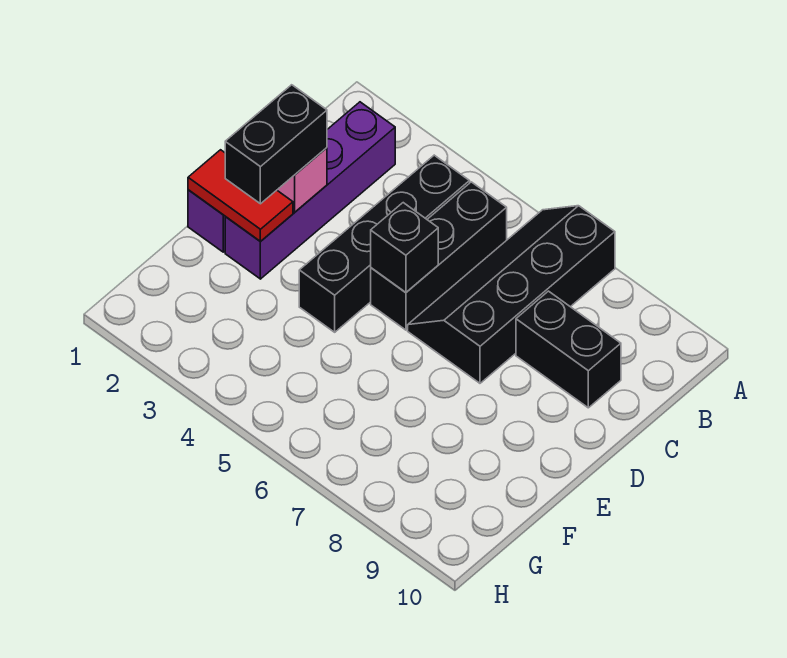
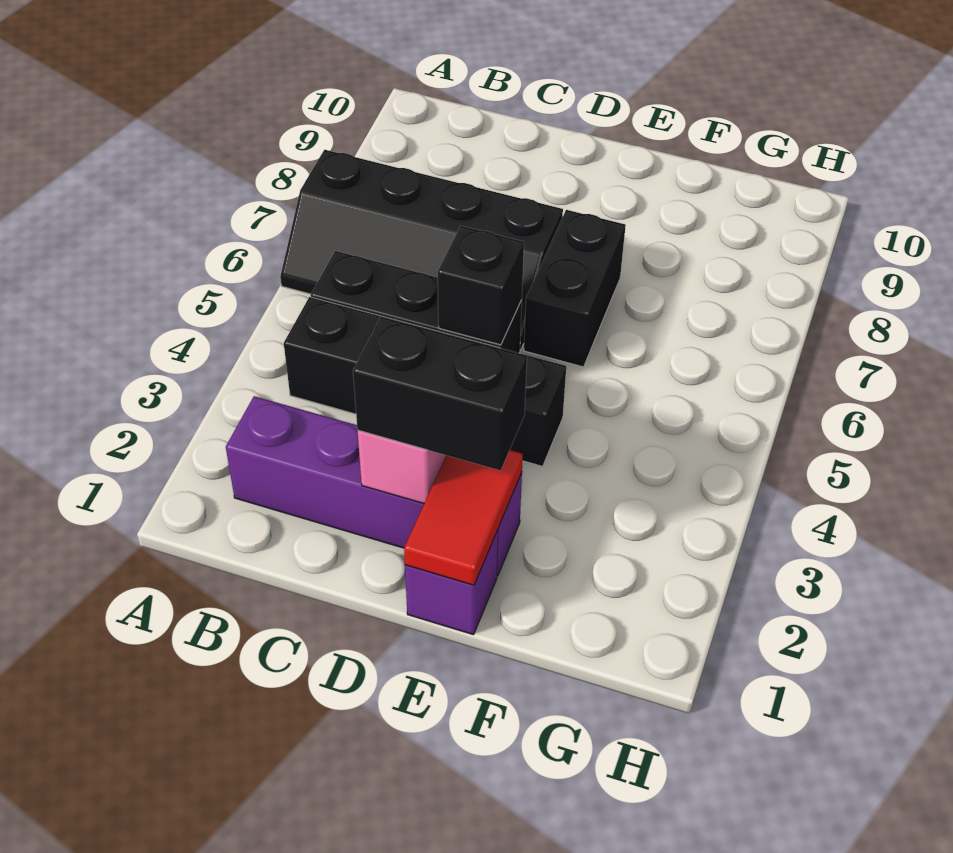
black 1x2 brick [516,291,621,408] -> black 1x2 brick moved to [524,210,626,367]

